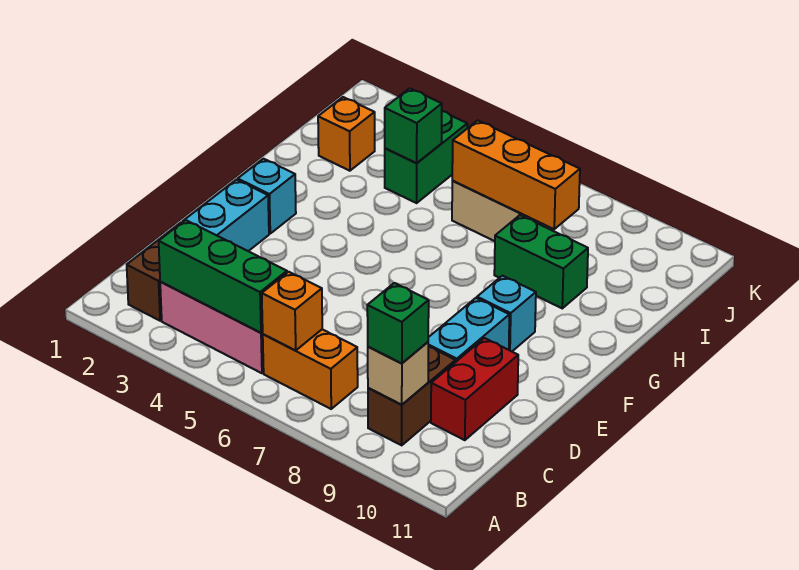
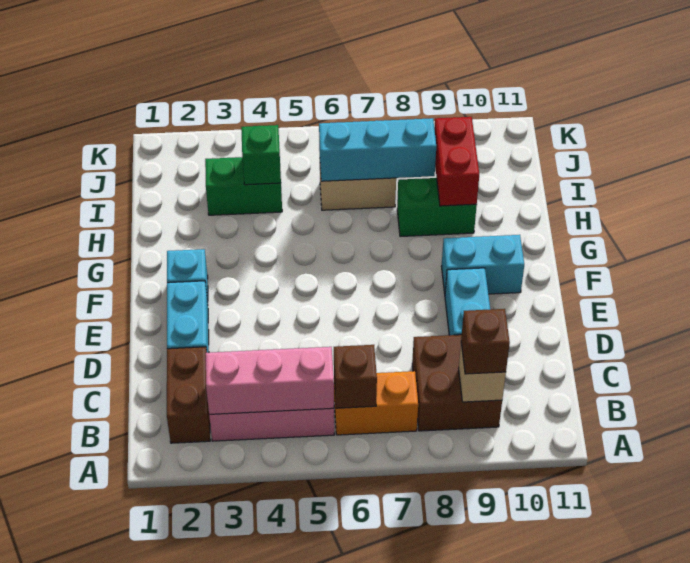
green 1x3 brick [159,220,287,333] -> pink 1x3 brick [206,347,334,415]
orange 1x1 brick [262,272,322,351] -> brown 1x1 brick [334,345,377,408]
brown 1x2 brick [368,347,456,445] -> brown 2x2 brick [412,335,502,431]
green 1x1 brick [367,283,429,364] -> brown 1x1 brick [461,309,510,374]
red 1x2 brick [431,338,518,440] -> red 1x2 brick moved to [434,117,479,206]
cyan 1x1 brick [477,276,536,351] -> cyan 1x2 brick [442,235,524,294]
orange 1x1 brick [318,97,375,171] -> none
green 1x2 brick [385,111,467,203] -> green 1x2 brick turned to [205,157,282,215]
orange 1x3 brick [452,120,580,229] -> cyan 1x3 brick [319,118,436,181]

